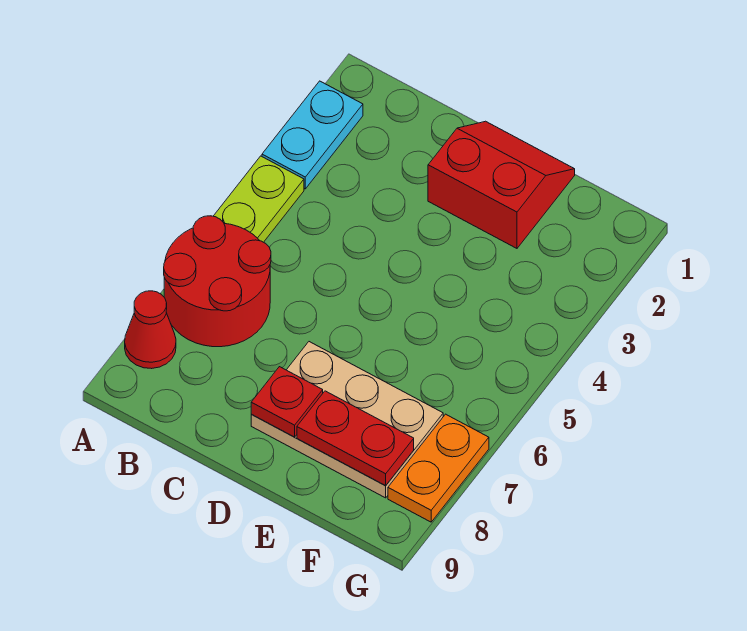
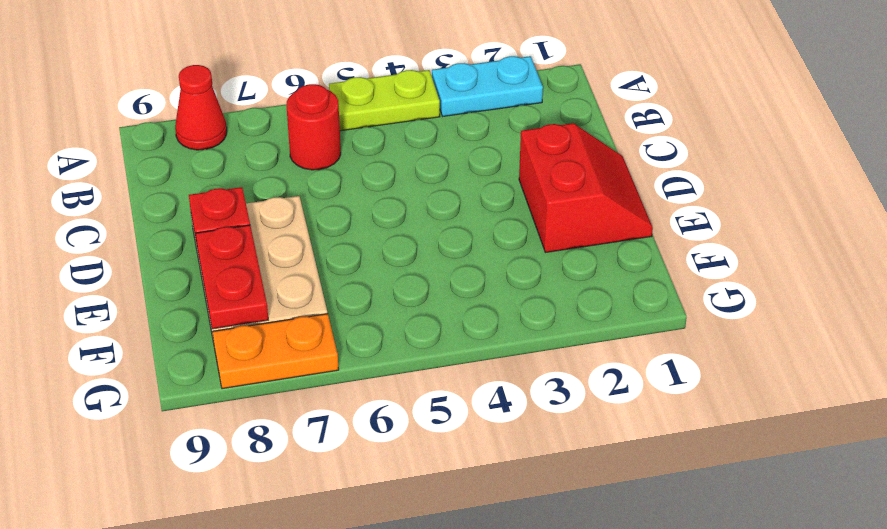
red 2x2 round brick [164,216,271,347] -> red 1x1 round brick [287,84,341,170]

